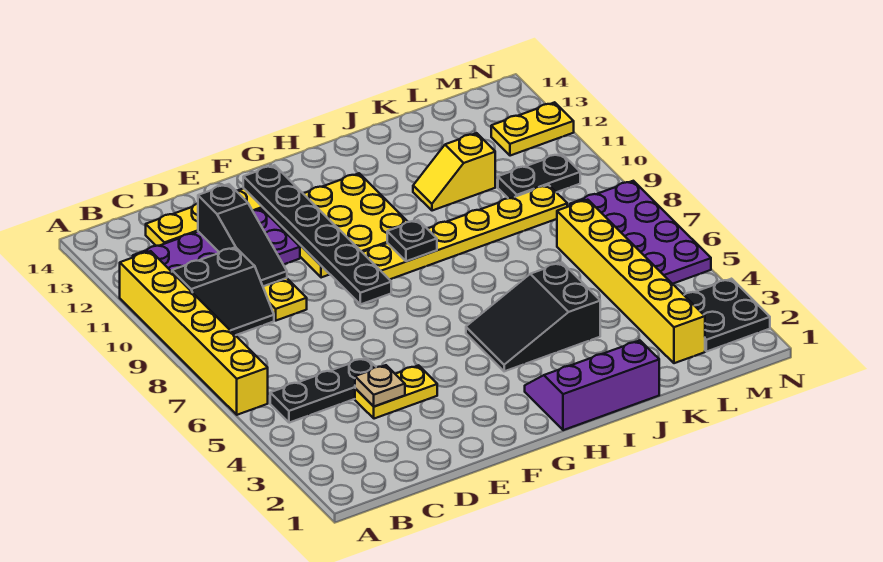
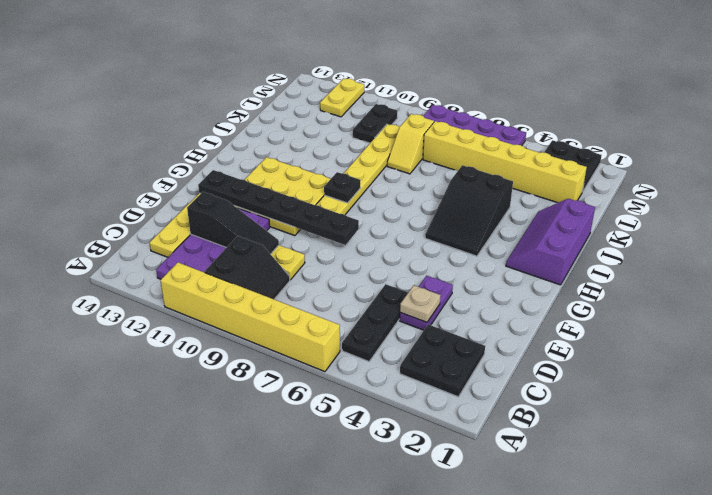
none -> black 2x2 plate [400,324,485,397]
yellow 1x2 plate [355,365,437,419] -> purple 1x2 plate [400,276,453,330]
yellow 1x2 slope [413,133,495,211] -> yellow 1x2 slope moved to [387,114,434,174]

